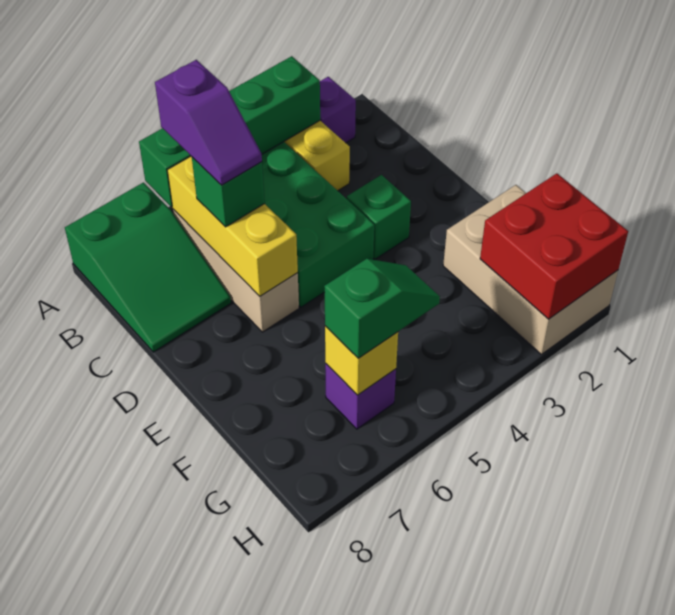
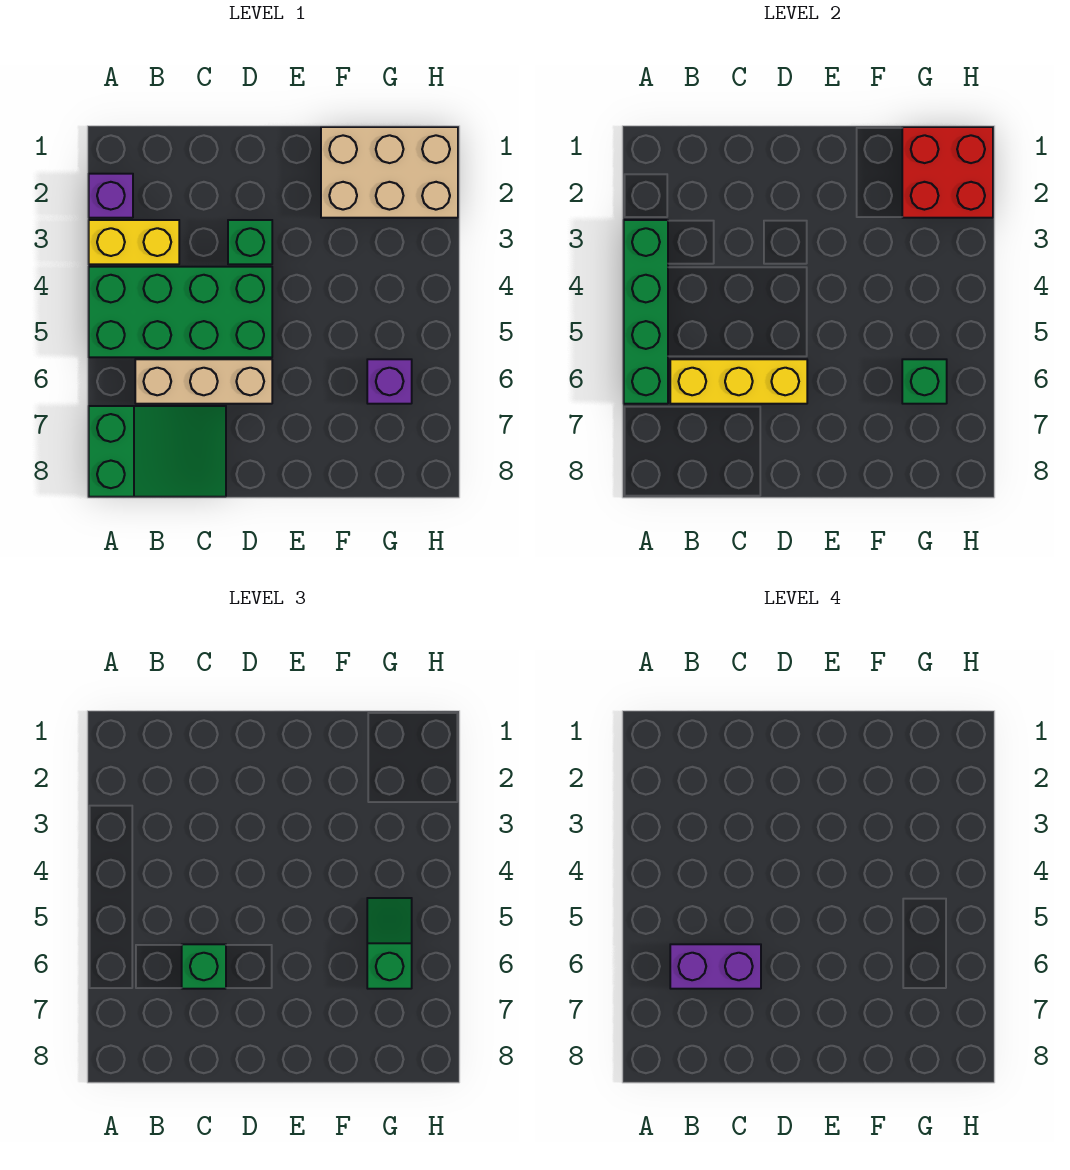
purple 1x2 slope [155,60,262,185] -> purple 1x2 brick [670,944,761,989]
yellow 1x1 brick [325,326,398,395] -> green 1x1 brick [902,359,947,404]

